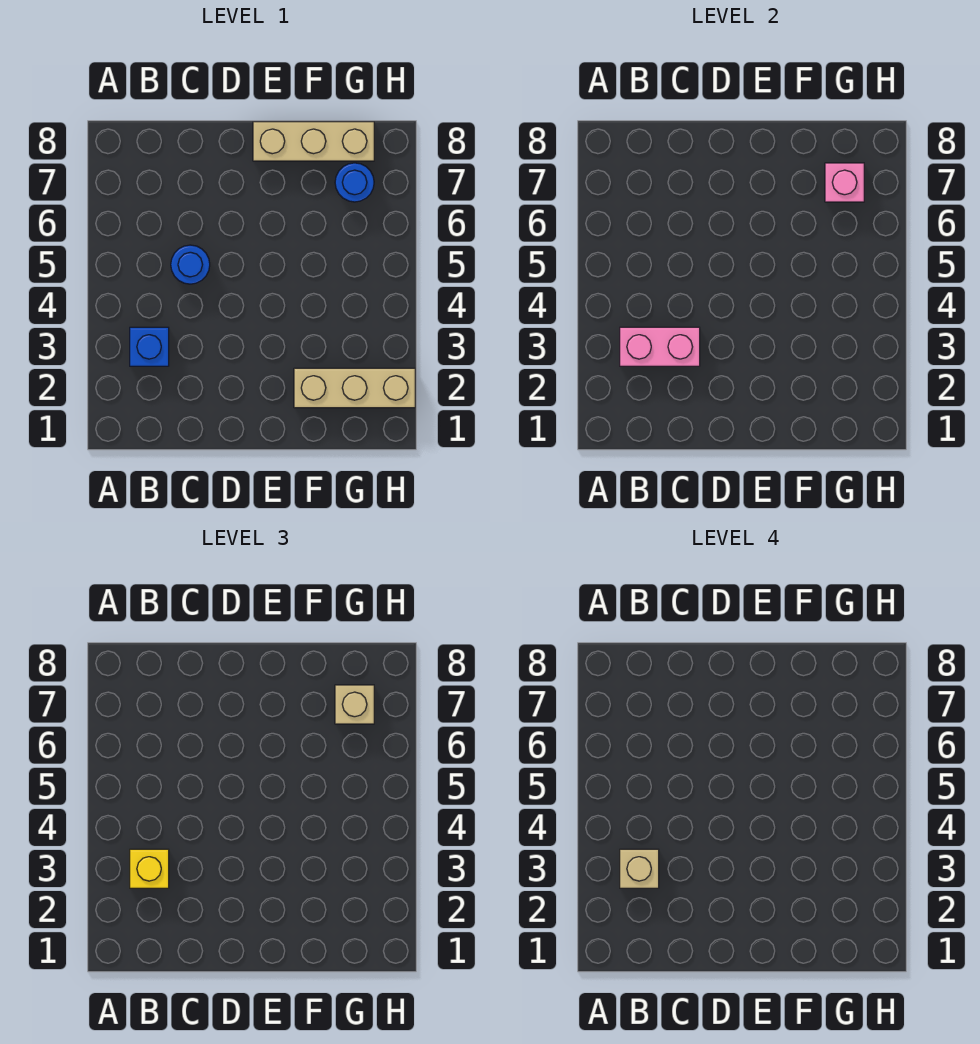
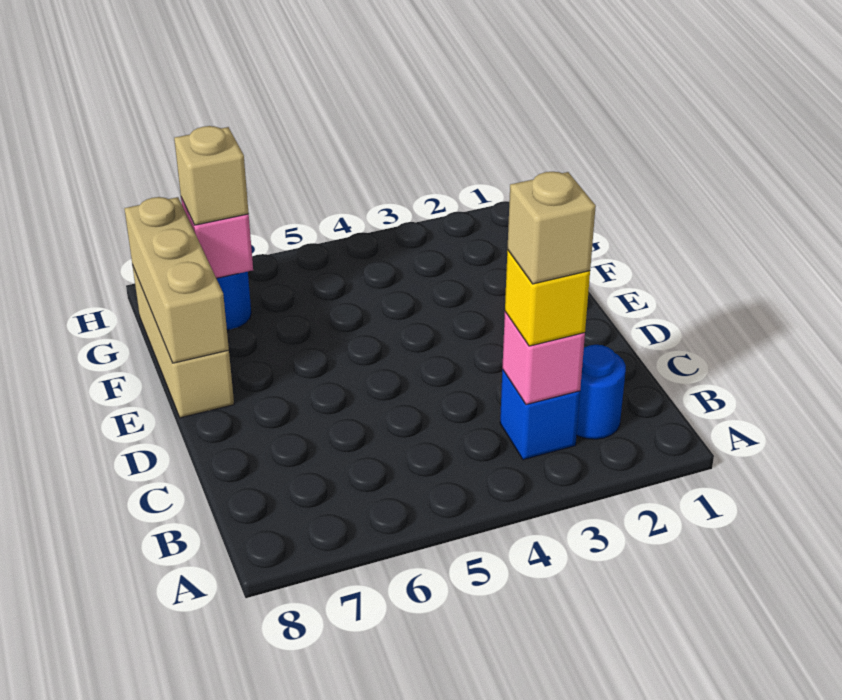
pink 1x2 brick [620,327,700,366] -> pink 1x1 brick [502,312,585,405]
blue 1x1 round brick [171,245,210,284] -> blue 1x1 round brick moved to [577,345,626,439]
tan 1x3 brick [294,368,415,408] -> tan 1x3 brick moved to [124,197,229,363]

